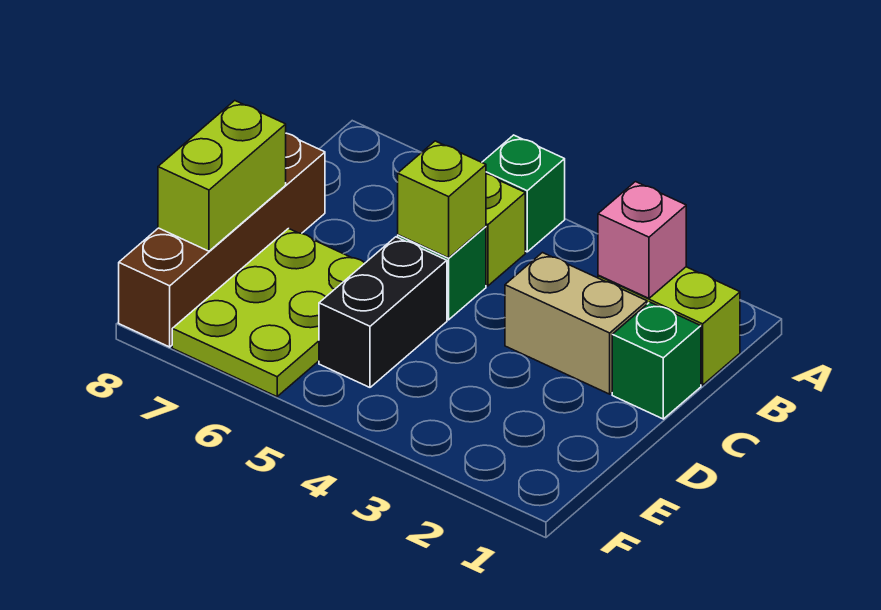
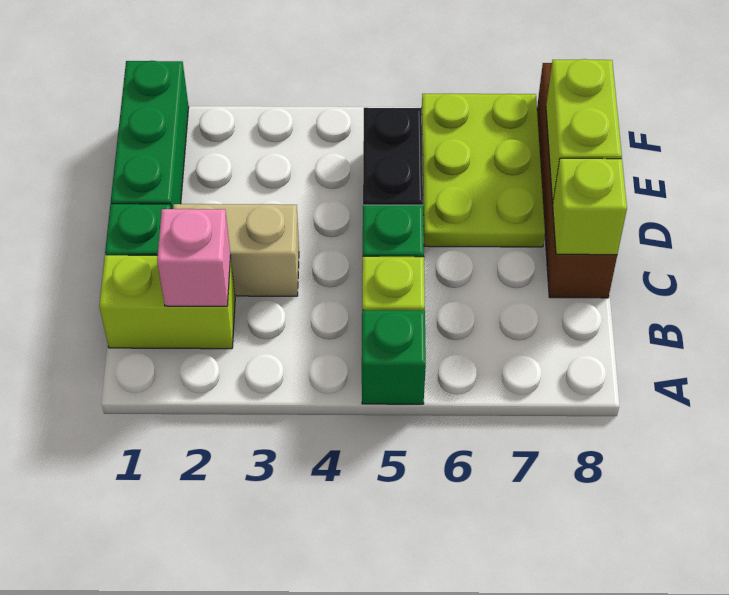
lime 1x1 brick [398,141,486,258] -> lime 1x1 brick moved to [553,158,627,255]
none -> green 1x3 brick [111,61,189,209]

